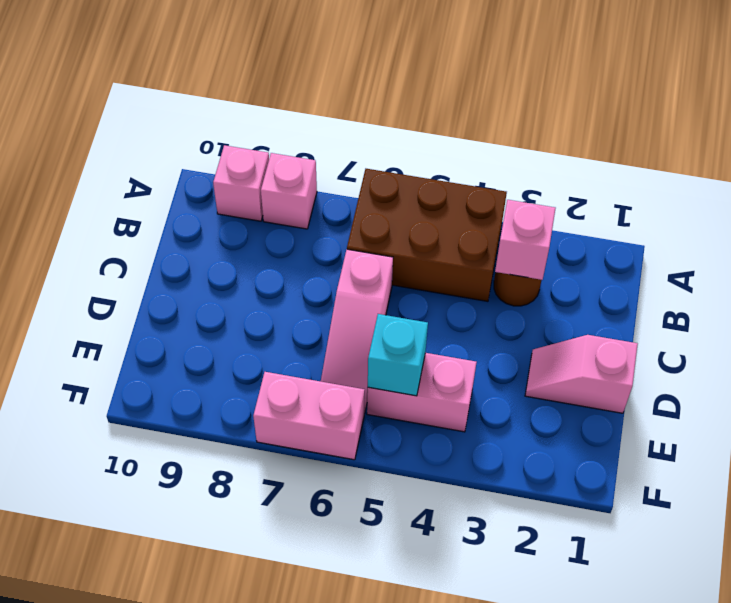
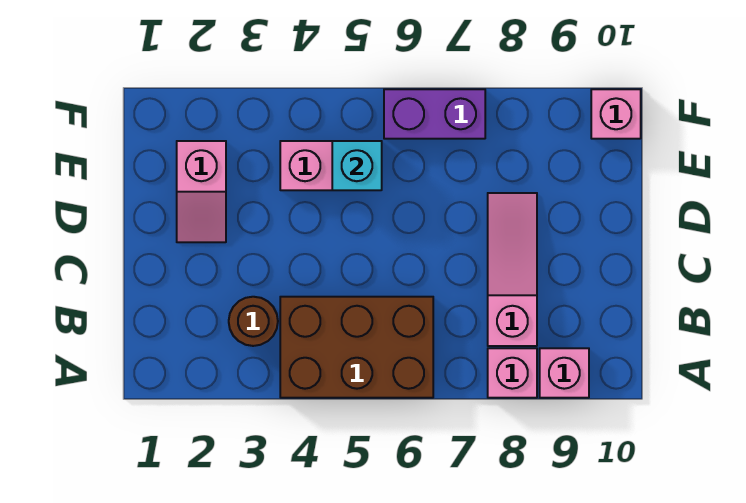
pink 1x1 brick [495,200,556,280] -> pink 1x1 brick moved to [591,89,641,139]
pink 1x3 slope [321,249,393,414] -> pink 1x3 slope moved to [488,193,537,346]
pink 1x2 slope [525,335,638,413] -> pink 1x2 slope turned to [177,141,226,242]
pink 1x2 brick [253,372,365,460] -> purple 1x2 brick [384,89,485,139]

